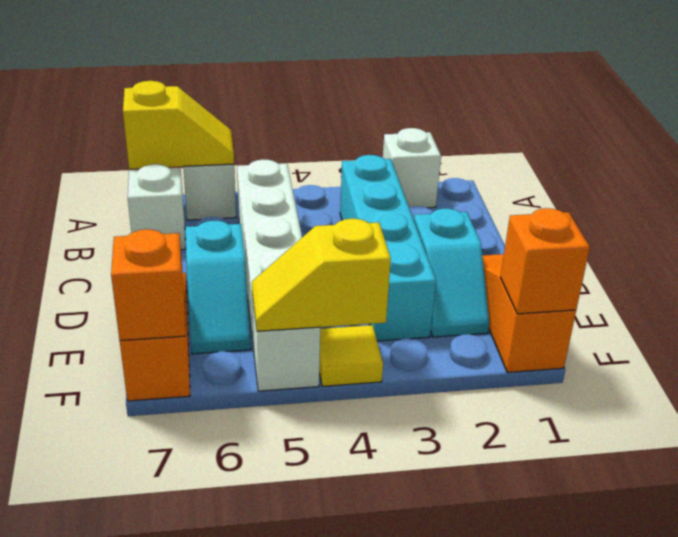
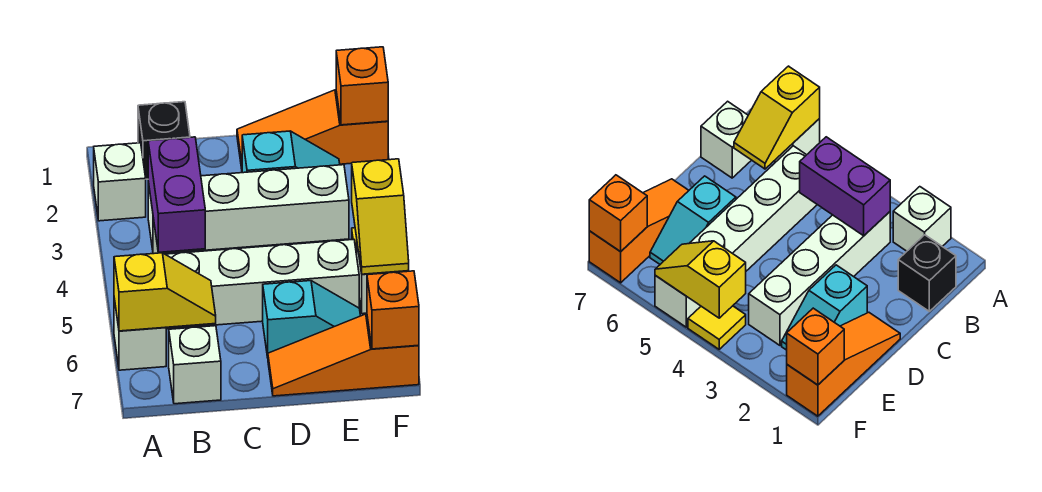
yellow 1x2 slope [123,81,234,169] -> yellow 1x2 slope turned to [114,253,216,331]
none -> black 1x1 brick [138,102,190,179]
cyan 1x4 brick [340,155,436,341] -> white 1x4 brick [148,165,349,254]
none -> purple 1x2 brick [148,137,205,252]

